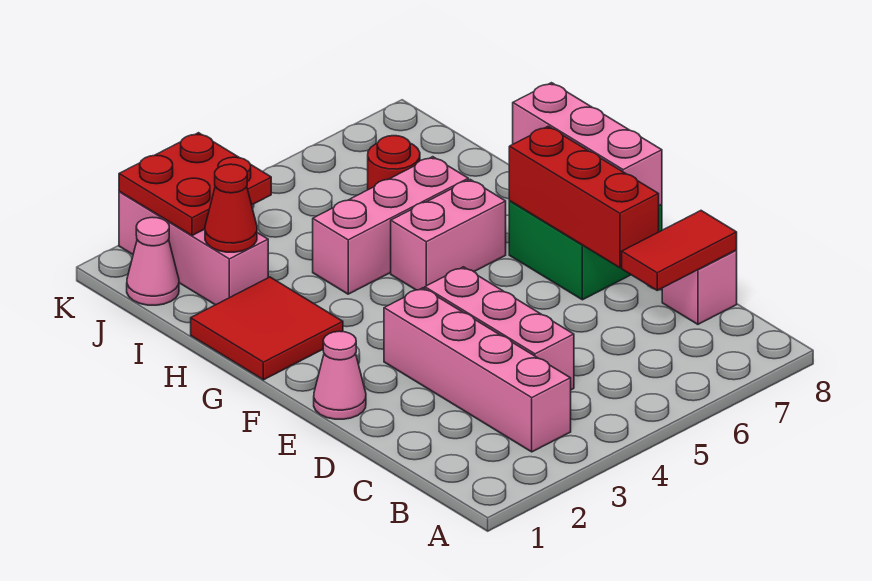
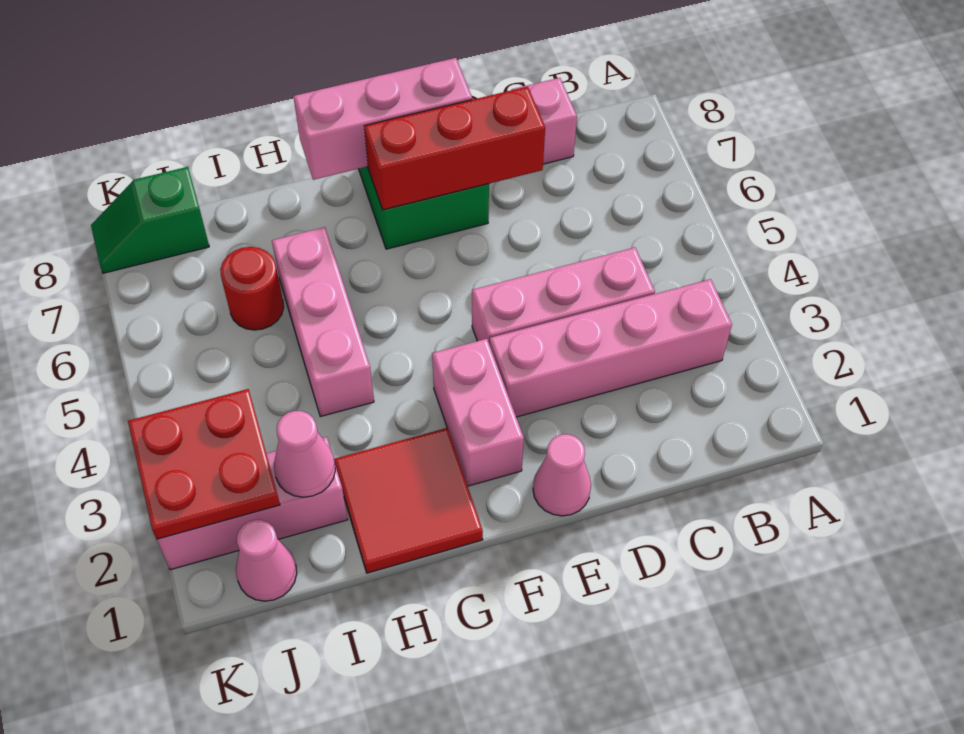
red 1x2 tile [622,211,737,290] -> none
pink 1x2 brick [391,180,506,290] -> pink 1x2 brick moved to [432,339,524,486]
red 1x1 cone [205,164,257,252] -> pink 1x1 cone [274,411,335,497]
none -> green 1x2 slope [91,167,209,273]

